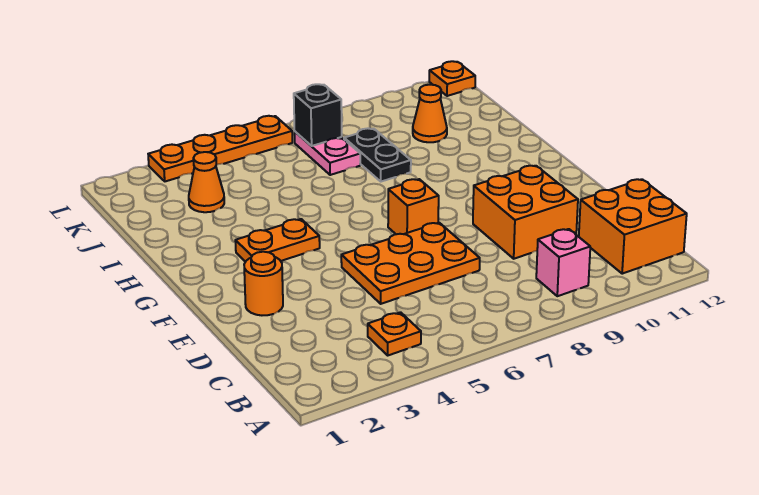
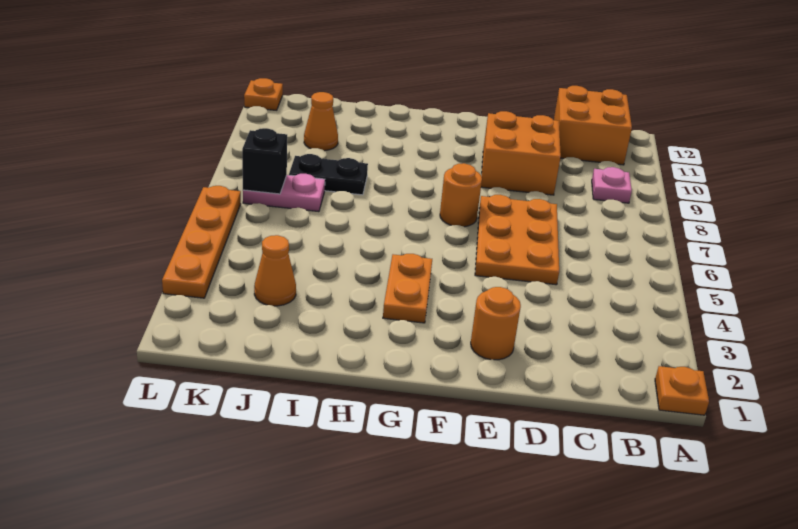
orange 1x1 plate [368,312,421,355] -> orange 1x1 plate moved to [655,366,709,415]
pink 1x1 brick [536,229,590,296] -> pink 1x1 plate [592,167,632,203]
orange 1x1 brick [388,179,439,234] -> orange 1x1 round brick [440,163,482,227]

